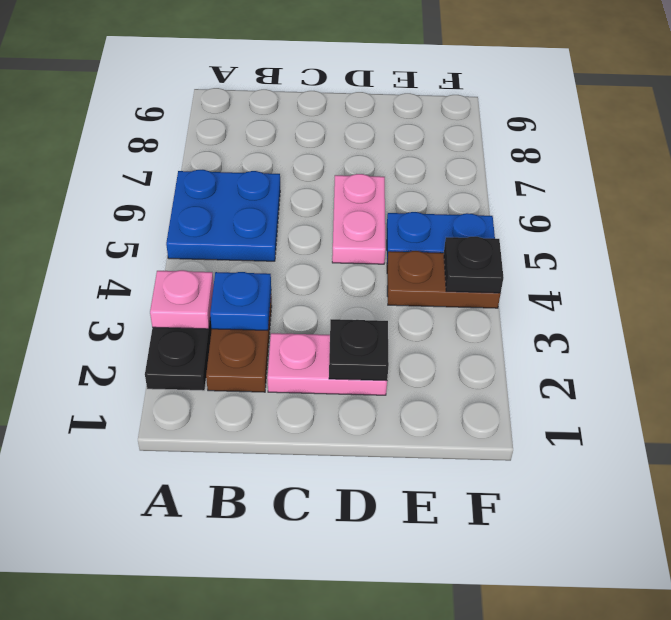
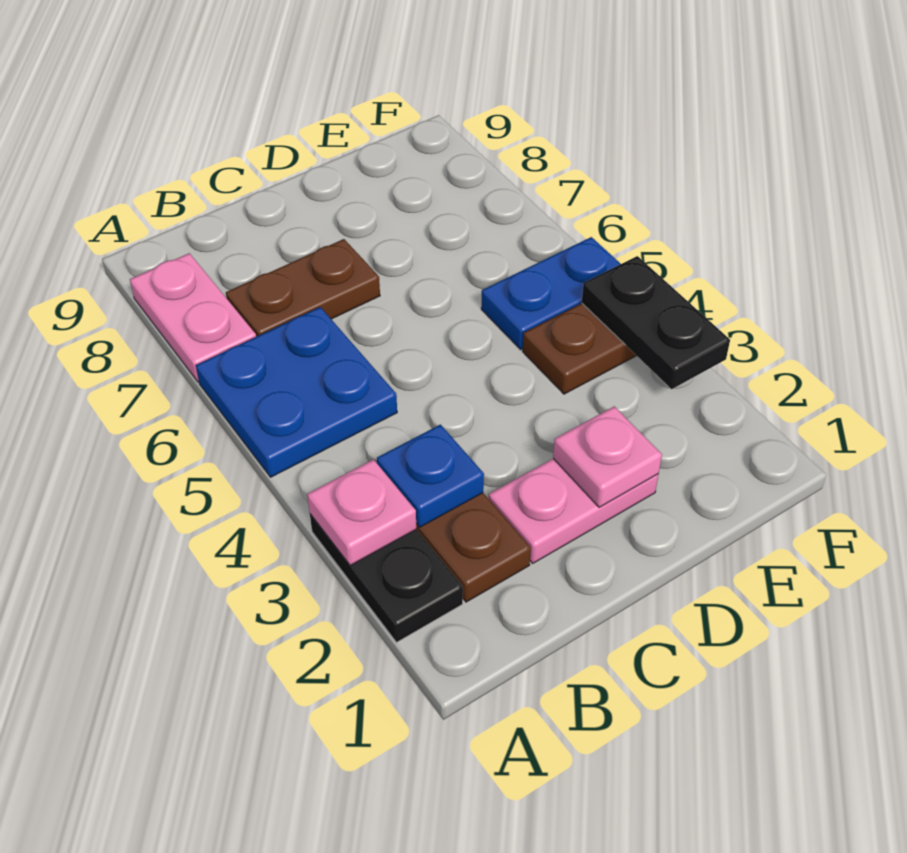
none -> brown 1x2 plate [226,239,380,337]
black 1x1 plate [329,319,389,381] -> pink 1x1 plate [553,406,662,507]
pink 1x2 plate [332,174,385,264] -> pink 1x2 plate moved to [130,253,256,382]
black 1x1 plate [444,237,504,293] -> black 1x2 plate [582,256,730,389]

